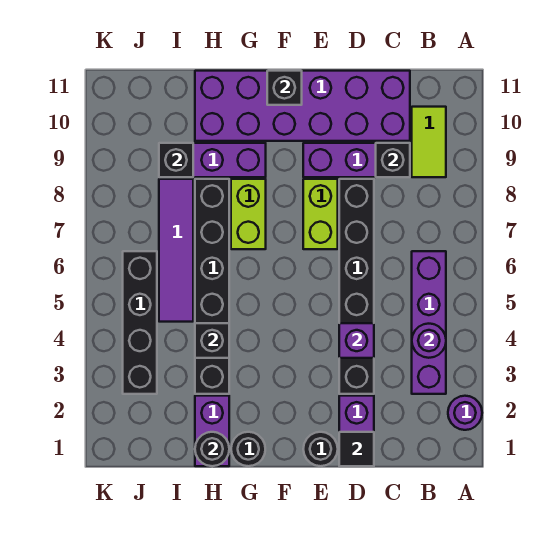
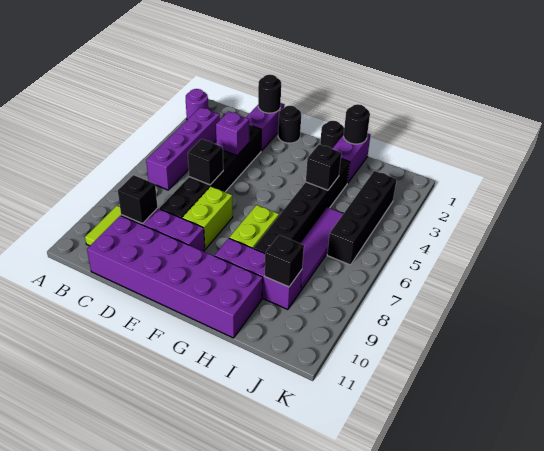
purple 1x1 round brick [412,324,446,358] -> none
black 1x1 tile [339,432,374,466] -> black 1x1 round brick [258,75,281,113]
black 1x1 brick [267,71,302,105] -> black 1x1 brick moved to [188,139,223,185]

